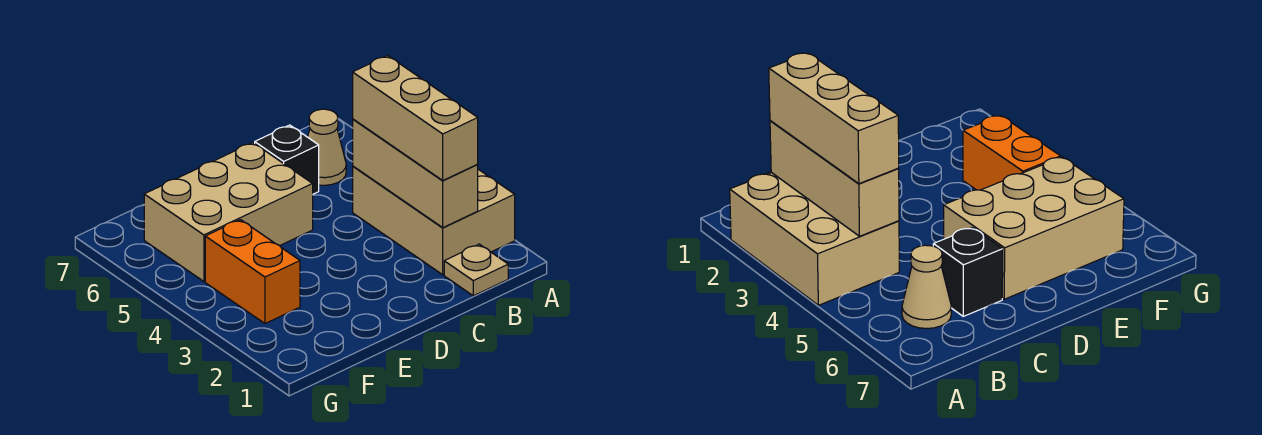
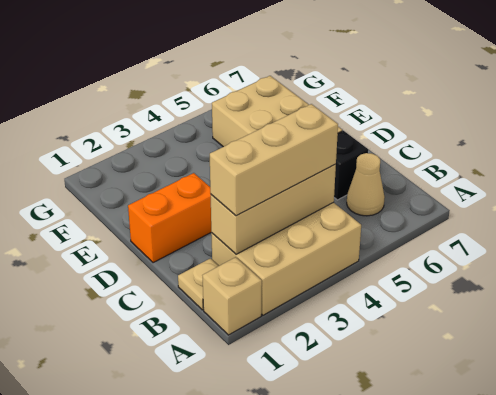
none -> tan 1x1 brick [202,257,262,335]
orange 1x2 brick [205,220,300,324] -> orange 1x2 brick moved to [128,173,211,263]

